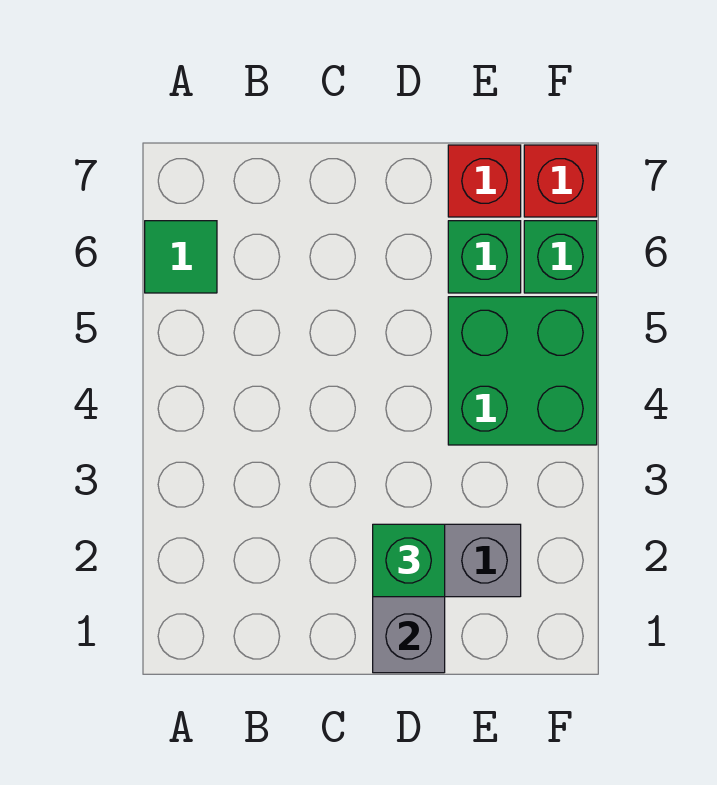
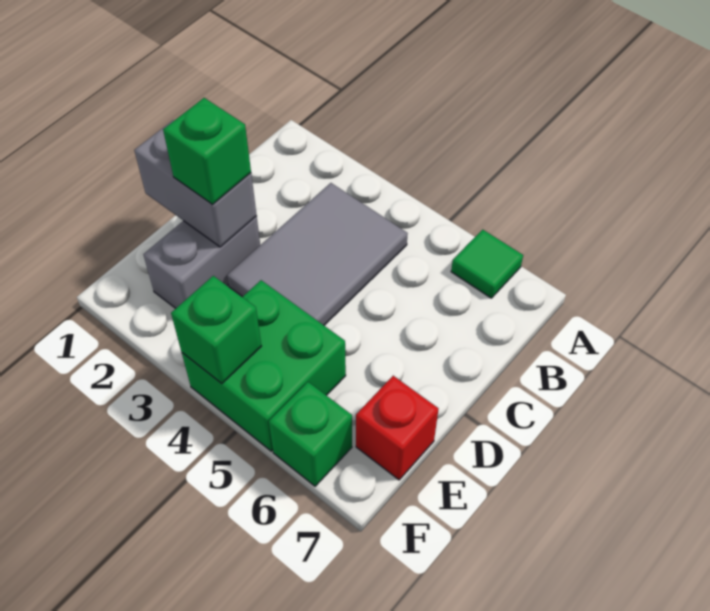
none -> grey 2x3 tile [227,183,408,325]
green 1x1 brick [448,221,521,293] -> green 1x1 brick moved to [171,276,261,383]
red 1x1 brick [524,145,597,217] -> none

